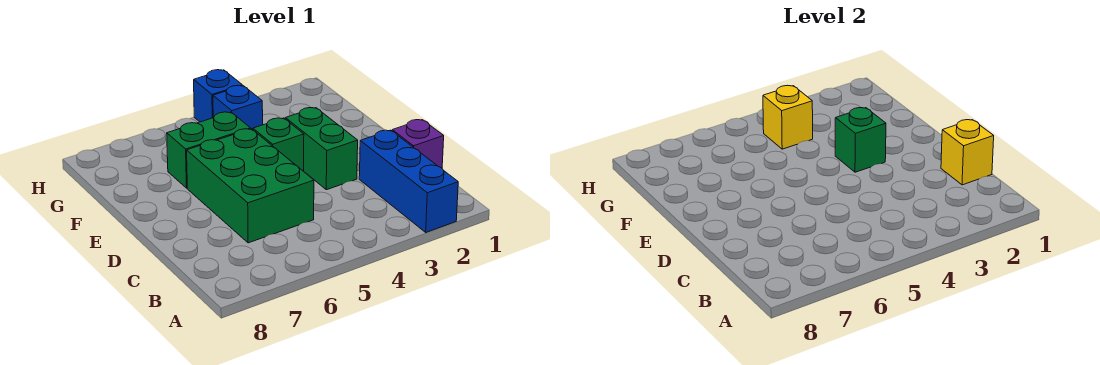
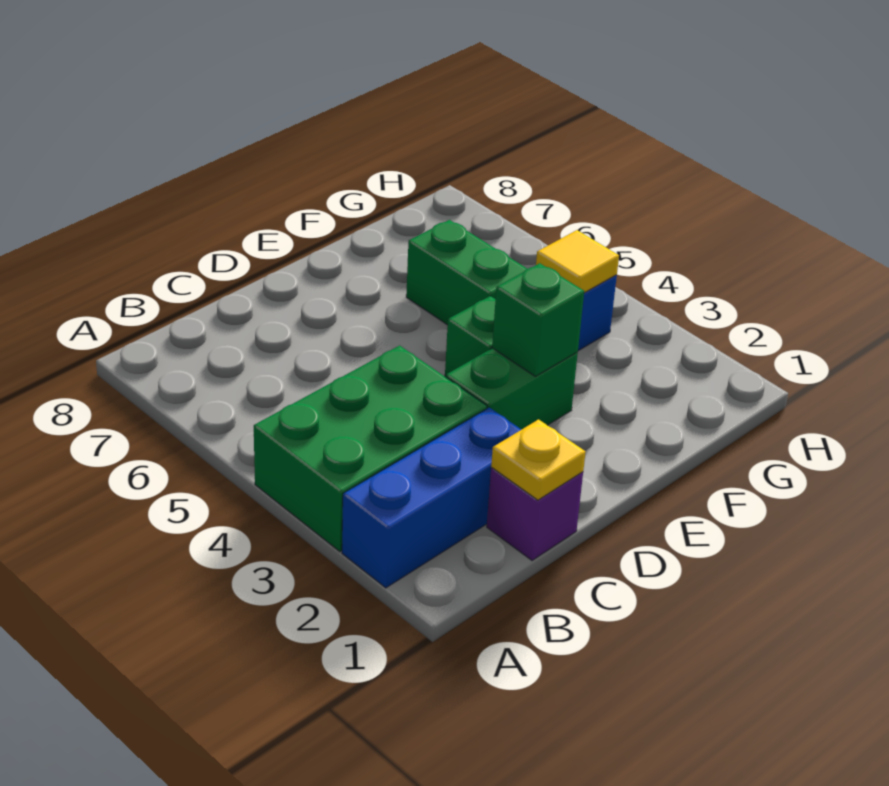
yellow 1x1 brick [941,120,994,185] -> yellow 1x1 plate [491,420,586,500]
green 2x3 brick [187,129,314,243] -> green 2x3 brick moved to [254,346,487,552]
yellow 1x1 brick [763,85,813,149] -> yellow 1x1 tile [536,230,619,293]
blue 1x1 brick [194,70,242,122] -> none

